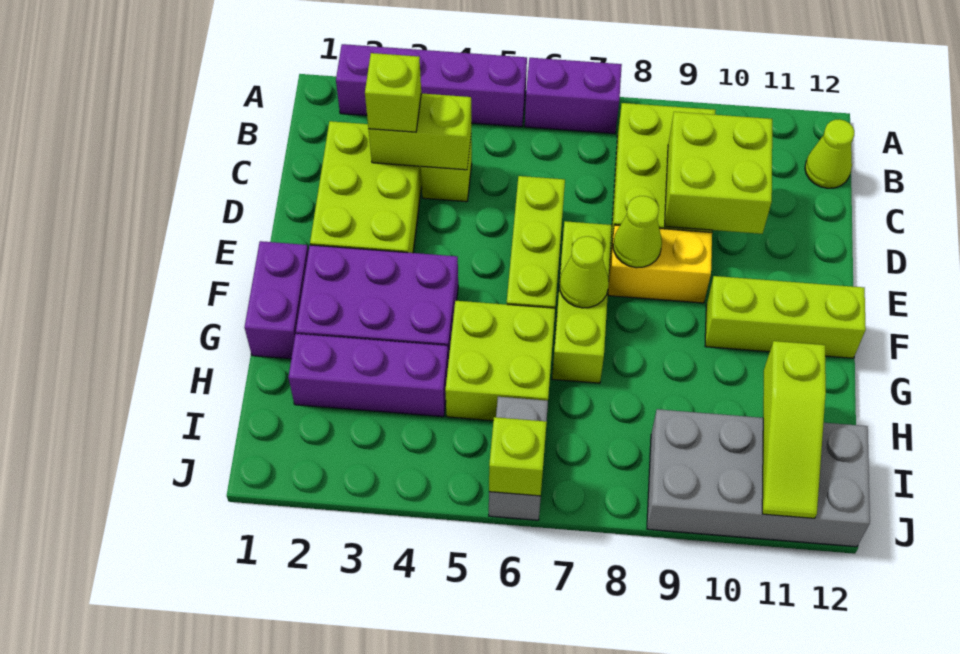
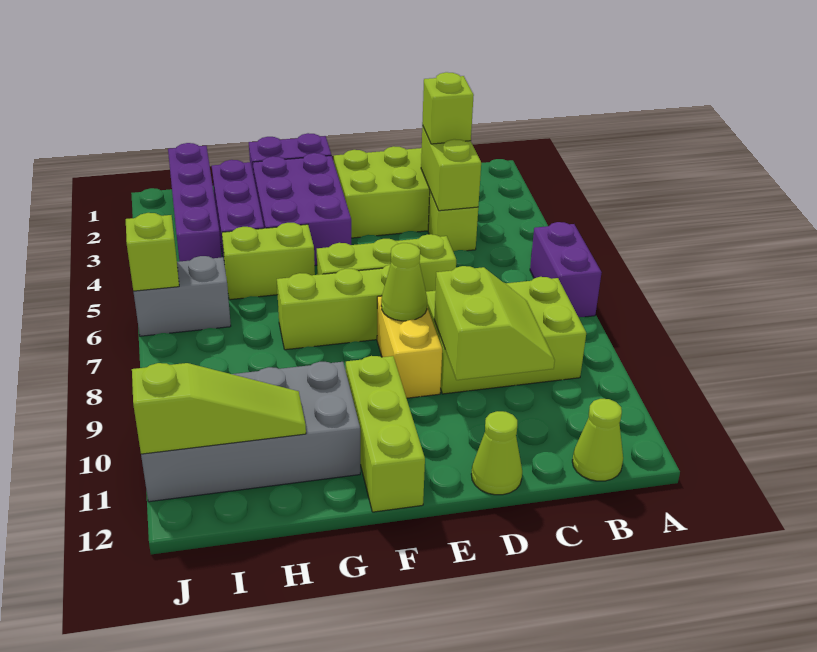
purple 1x4 brick [336,44,527,127] -> purple 1x4 brick moved to [168,143,222,261]
lime 2x2 brick [665,112,772,234] -> lime 2x2 slope [434,266,555,380]
lime 1x1 cone [559,236,609,308] -> lime 1x1 cone moved to [471,411,522,495]
lime 2x2 brick [445,301,555,421] -> lime 1x2 brick [222,223,315,300]
lime 1x3 slope [762,341,826,518] -> lime 1x3 slope turned to [132,363,306,454]
grey 2x4 brick [647,409,870,547] -> grey 2x4 brick turned to [141,362,360,502]

